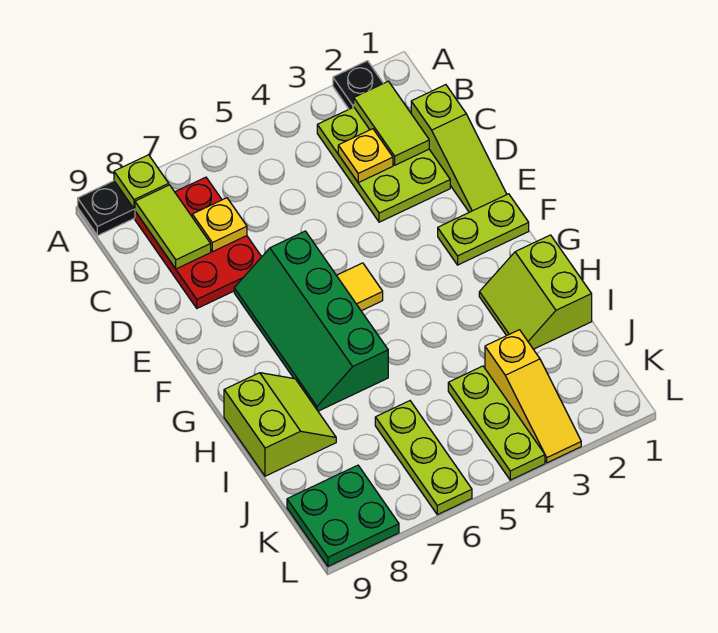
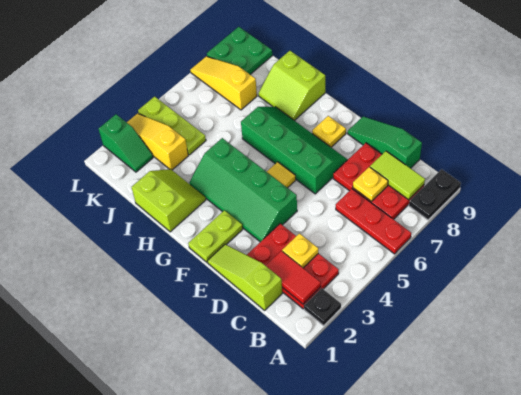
none -> red 1x3 plate [336,189,411,254]
lime 1x1 plate [114,155,169,209] -> none
lime 2x3 plate [317,107,450,222] -> red 2x3 plate [247,224,339,309]
lime 1x2 tile [354,81,429,165] -> red 1x2 tile [266,251,321,304]
none -> green 1x3 slope [348,117,422,168]
none -> green 2x4 slope [189,138,297,242]
none -> yellow 1x1 plate [312,116,346,147]
lime 1x3 plate [375,401,472,515] -> none
none -> yellow 1x3 slope [190,56,257,110]
none -> green 1x2 slope [99,114,153,172]

